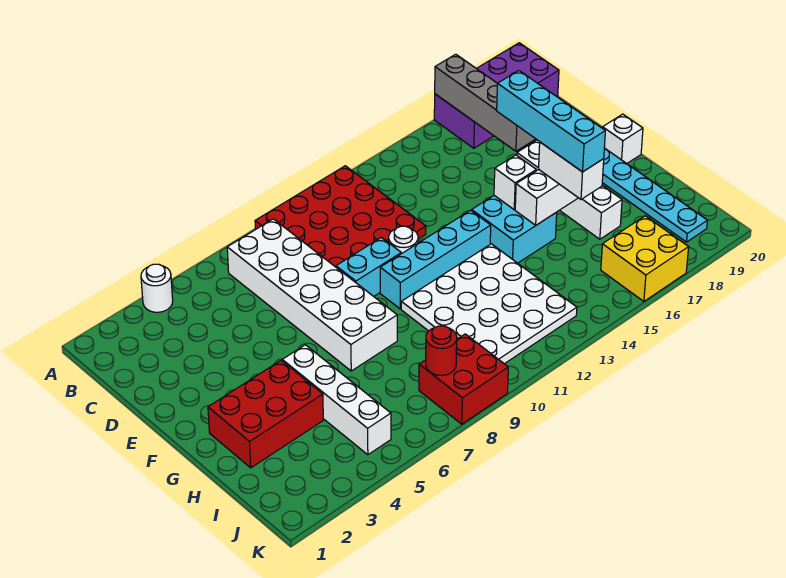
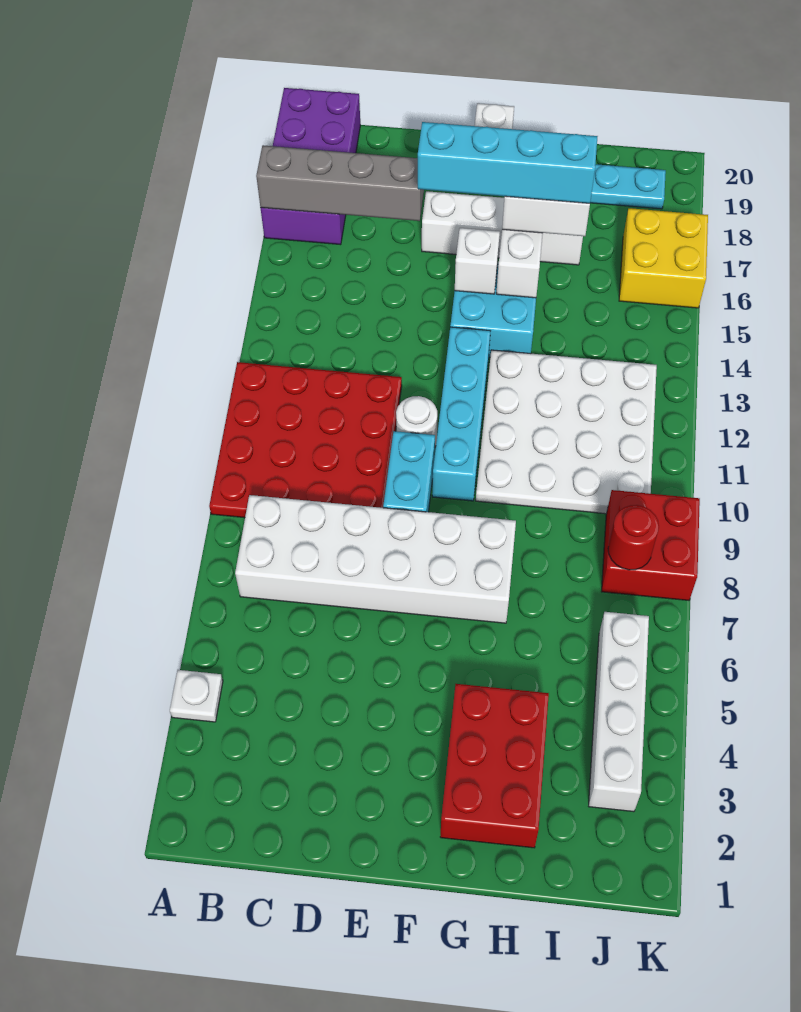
white 1x1 round brick [141,264,173,312] -> white 1x1 plate [170,670,223,722]
white 1x4 brick [282,345,391,455] -> white 1x4 brick turned to [589,612,649,812]

